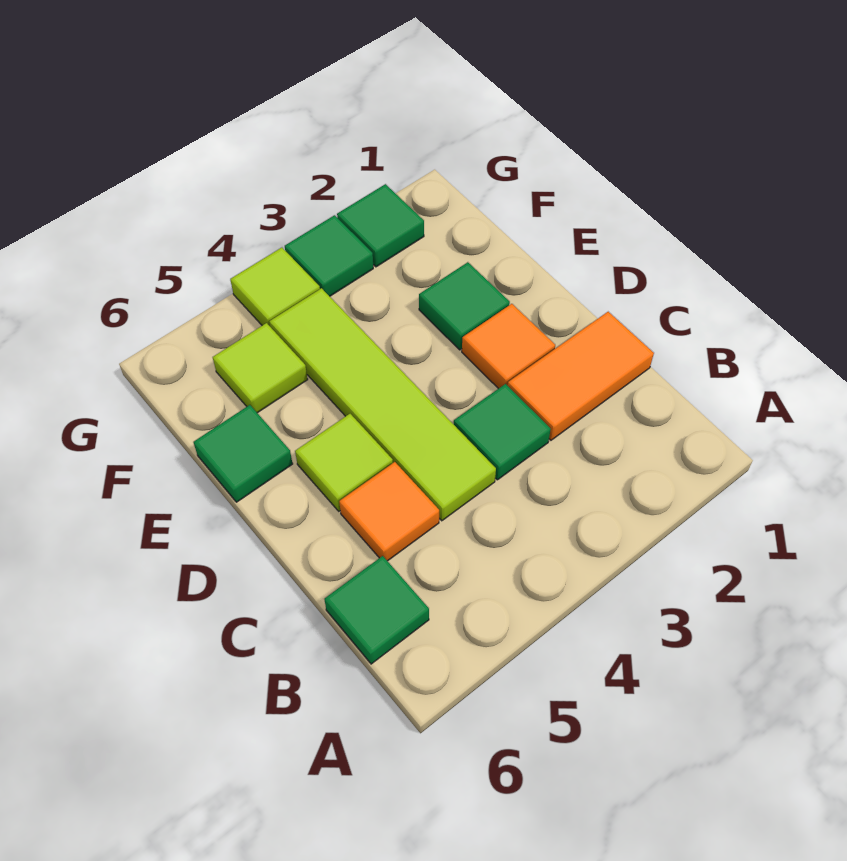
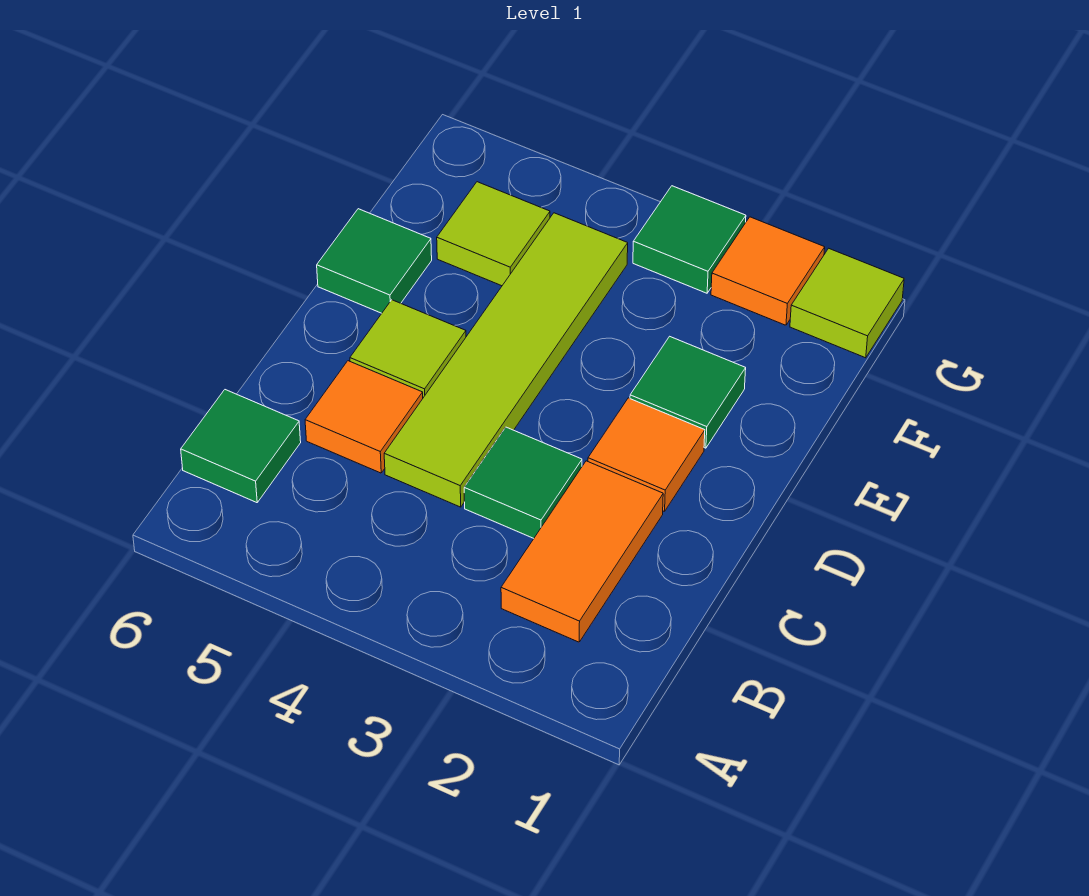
orange 1x2 tile [508,312,654,440] -> orange 1x2 tile turned to [501,461,663,642]
green 1x1 tile [337,184,424,267] -> orange 1x1 tile [711,217,825,325]
lime 1x1 tile [230,248,320,326] -> lime 1x1 tile moved to [790,248,904,358]

